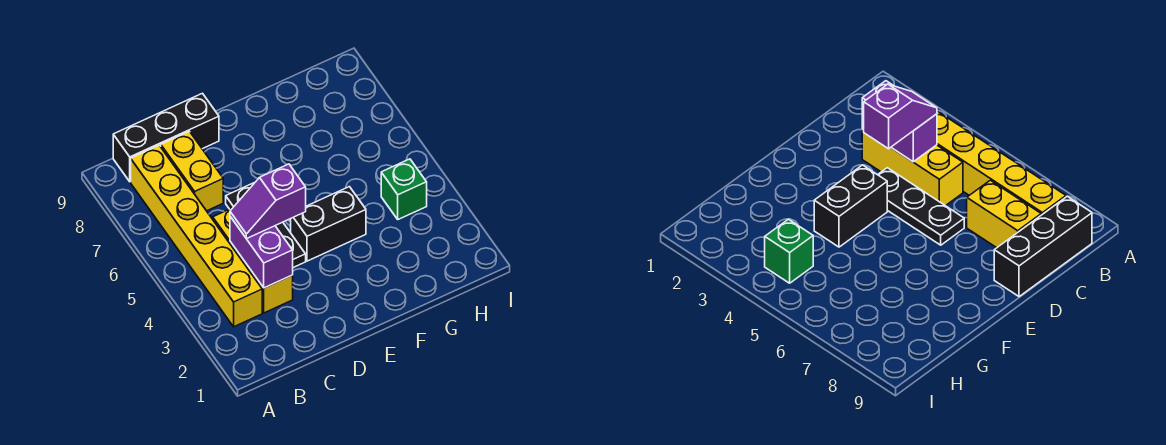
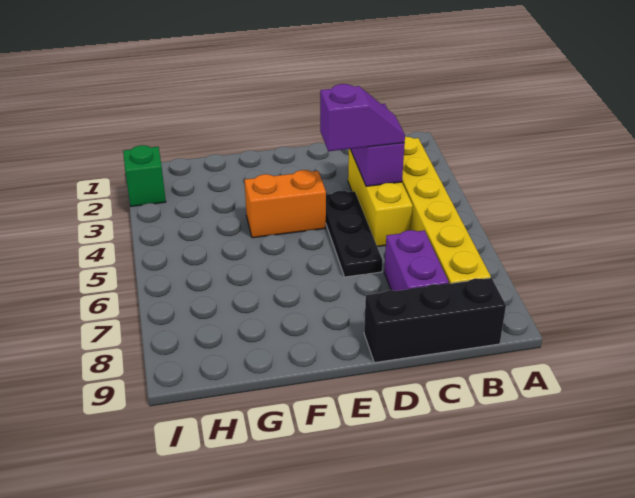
yellow 1x2 brick [161,131,223,211] -> purple 1x2 brick [384,230,449,291]
black 1x2 brick [291,187,366,261] -> orange 1x2 brick [245,170,326,238]
green 1x1 brick [381,159,427,219] -> green 1x1 brick moved to [123,145,166,206]

